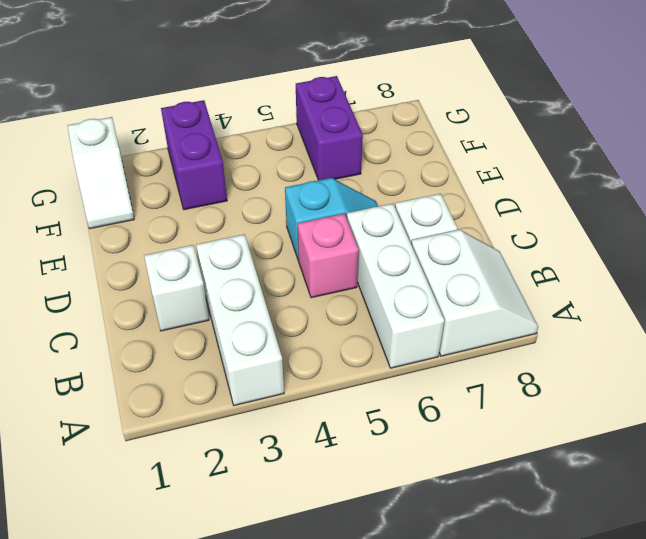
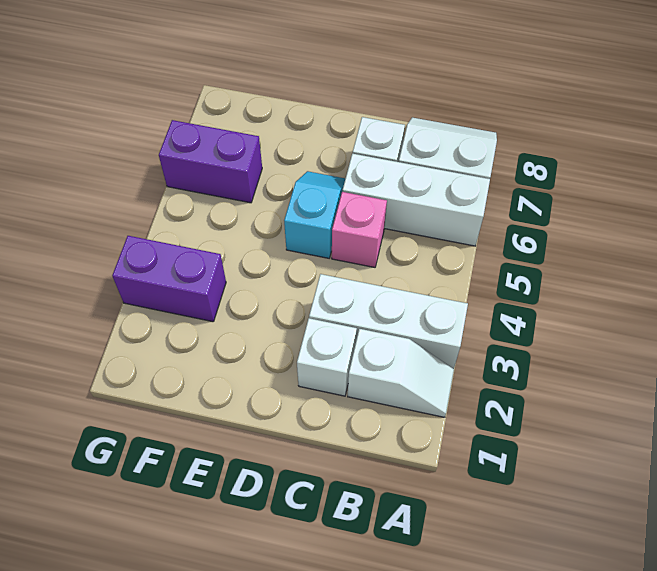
white 1x2 slope [68,117,134,229] -> white 1x2 slope moved to [348,329,454,417]

